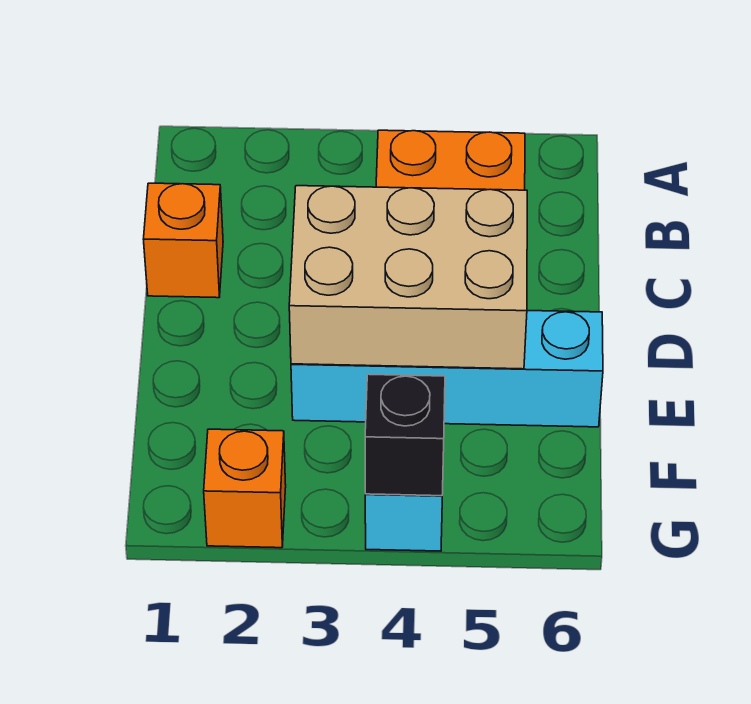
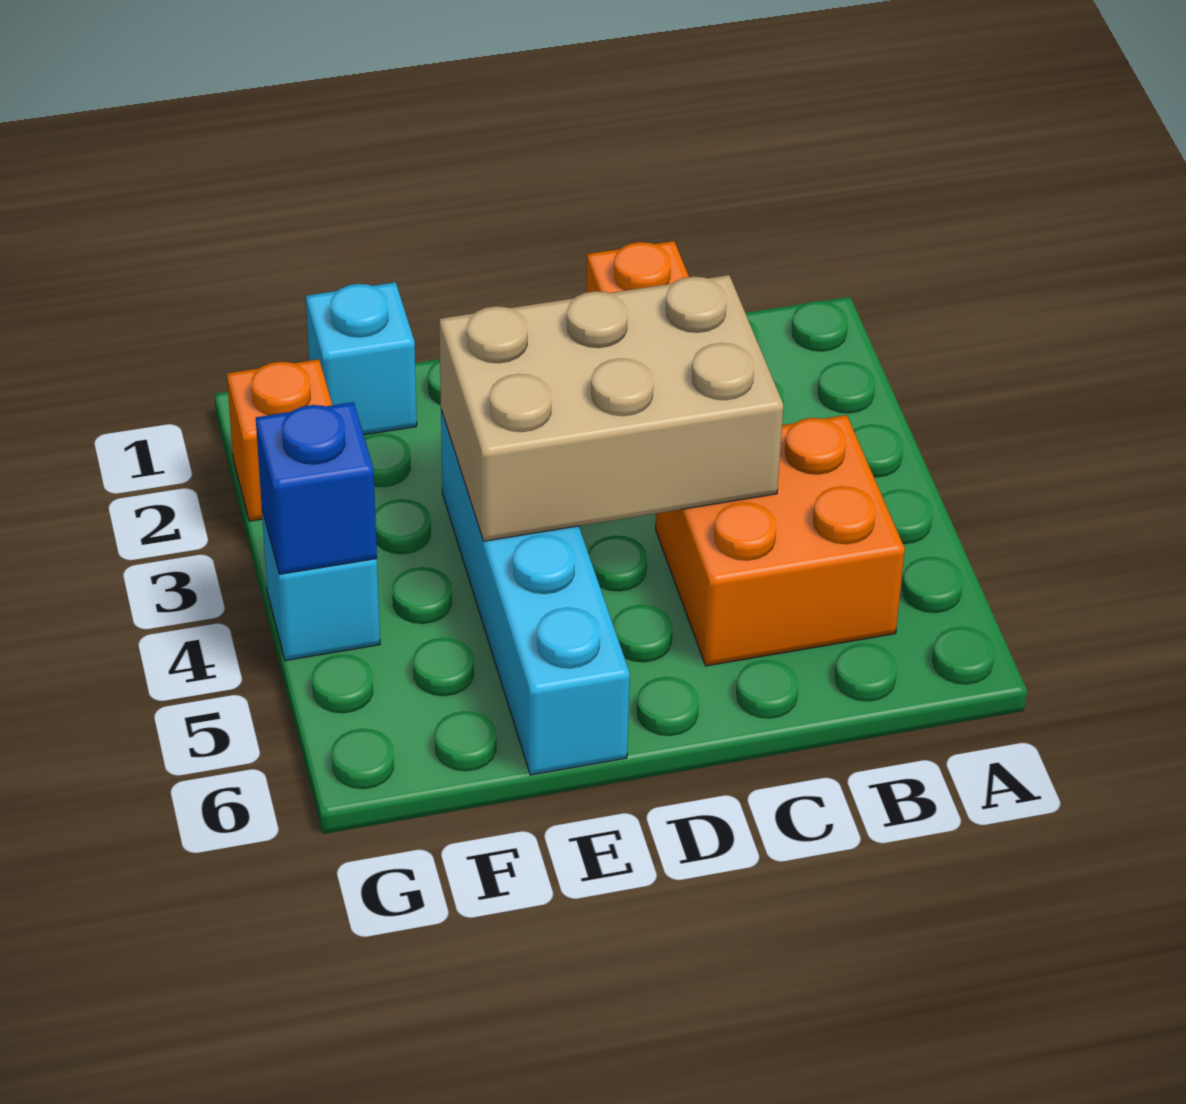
tan 2x3 brick [289,186,527,369] -> tan 2x3 brick turned to [439,275,784,541]
none -> cyan 1x1 brick [306,282,417,435]
black 1x1 brick [365,374,445,496] -> blue 1x1 brick [256,402,377,574]

